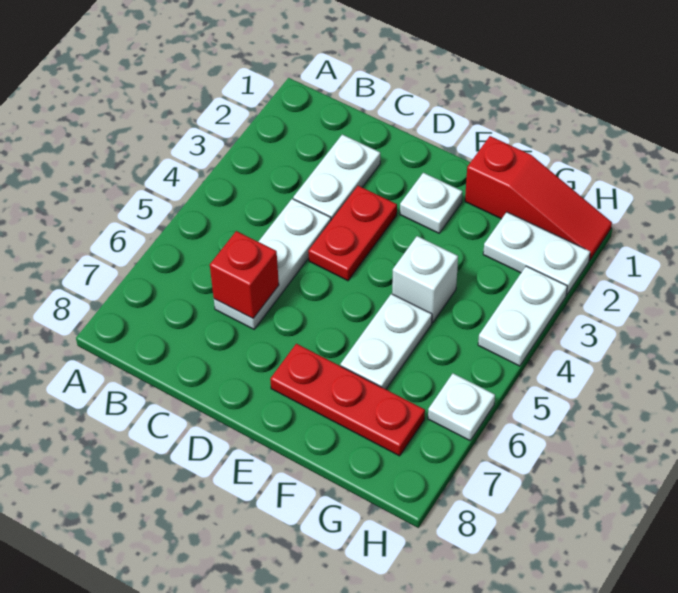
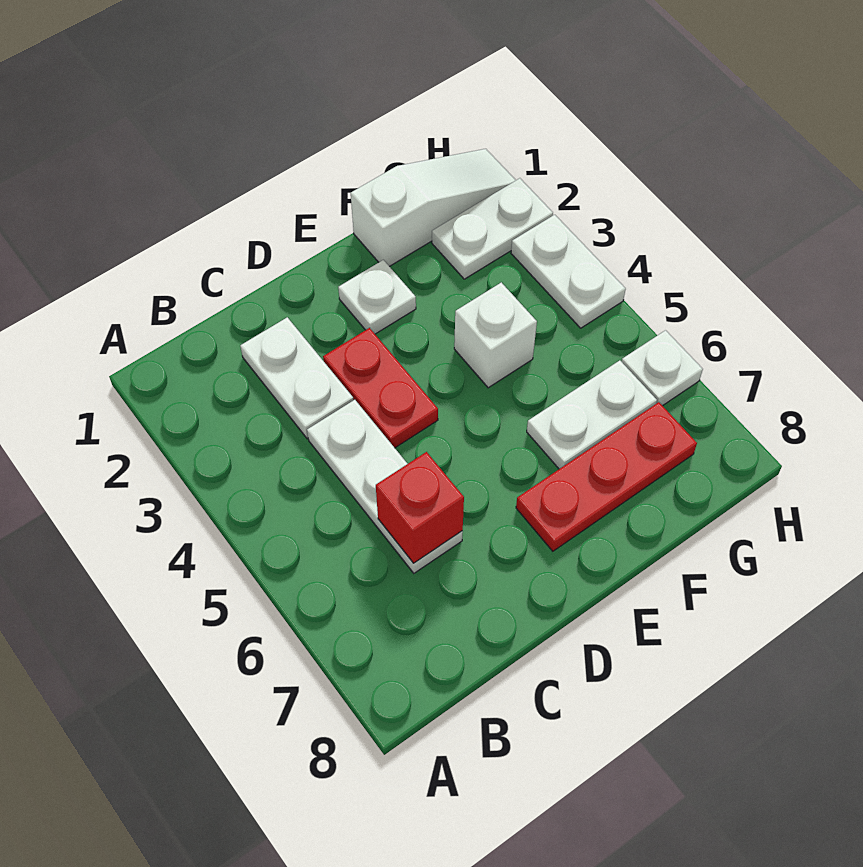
red 1x3 slope [465,136,612,261] -> white 1x3 slope [351,149,516,266]
white 1x2 plate [340,294,432,389] -> white 1x2 plate turned to [527,360,657,469]

